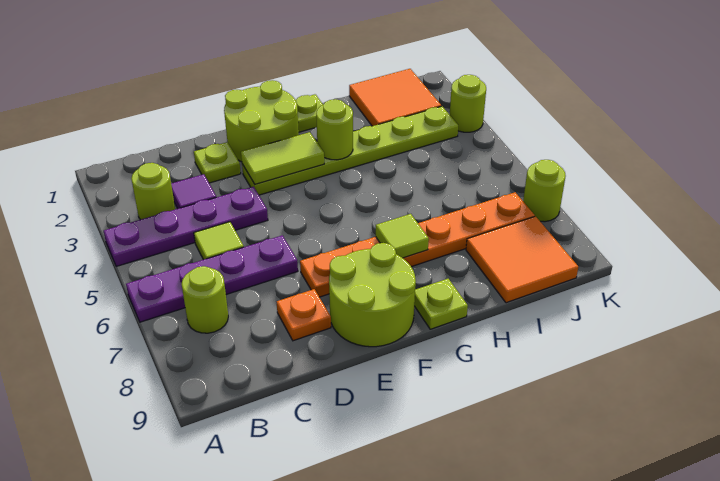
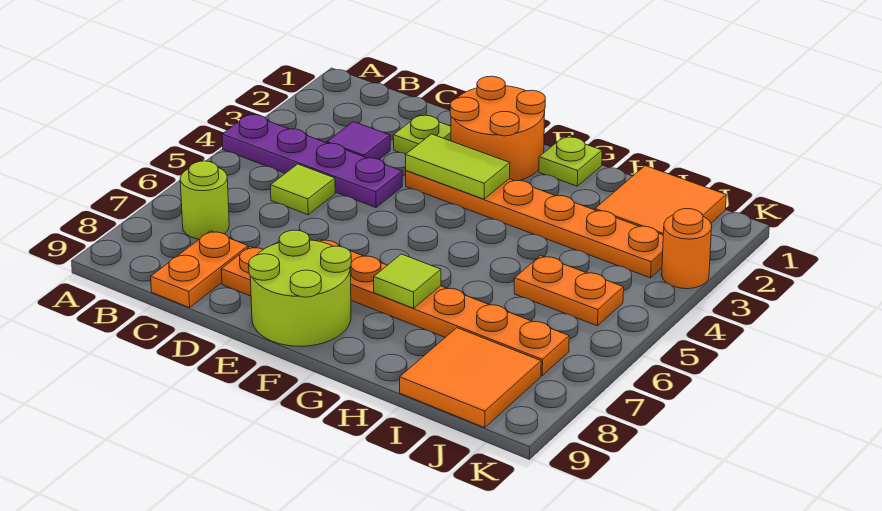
purple 1x4 plate [126,235,298,322] -> none
lime 1x1 round brick [131,163,175,220] -> none
none -> orange 1x2 plate [151,231,248,308]
lime 2x2 round brick [224,80,299,162] -> orange 2x2 round brick [450,76,545,181]
lime 1x6 plate [242,106,458,195] -> orange 1x6 plate [406,171,663,278]
lime 1x1 round brick [316,99,353,160] -> none
lime 1x1 plate [414,279,468,329] -> none
none -> orange 1x2 plate [514,256,624,326]
lime 1x1 round brick [450,75,486,132] -> orange 1x1 round brick [662,209,712,289]
lime 1x1 round brick [523,160,566,222] -> none

